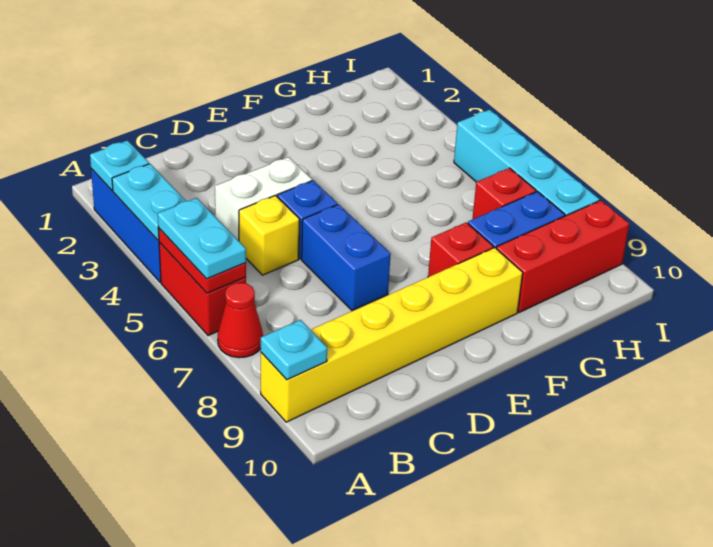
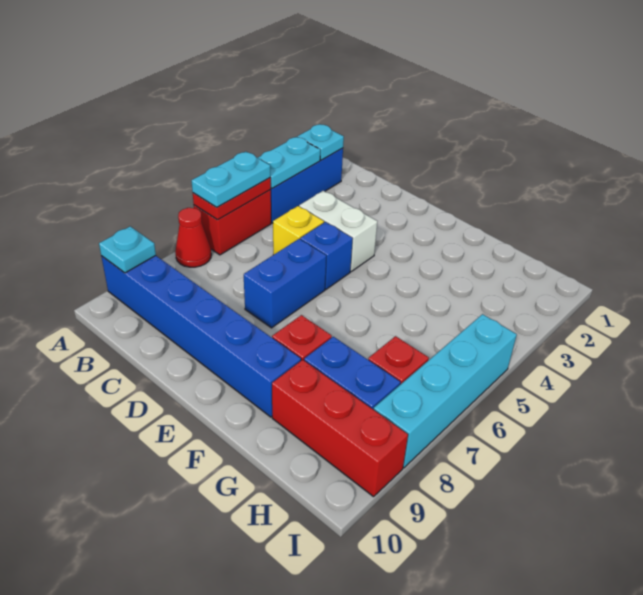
yellow 1x6 brick [261,248,523,422] -> blue 1x6 brick [101,256,301,417]

